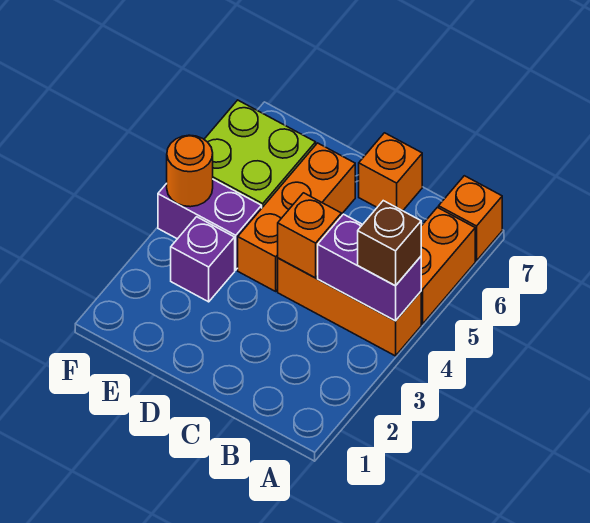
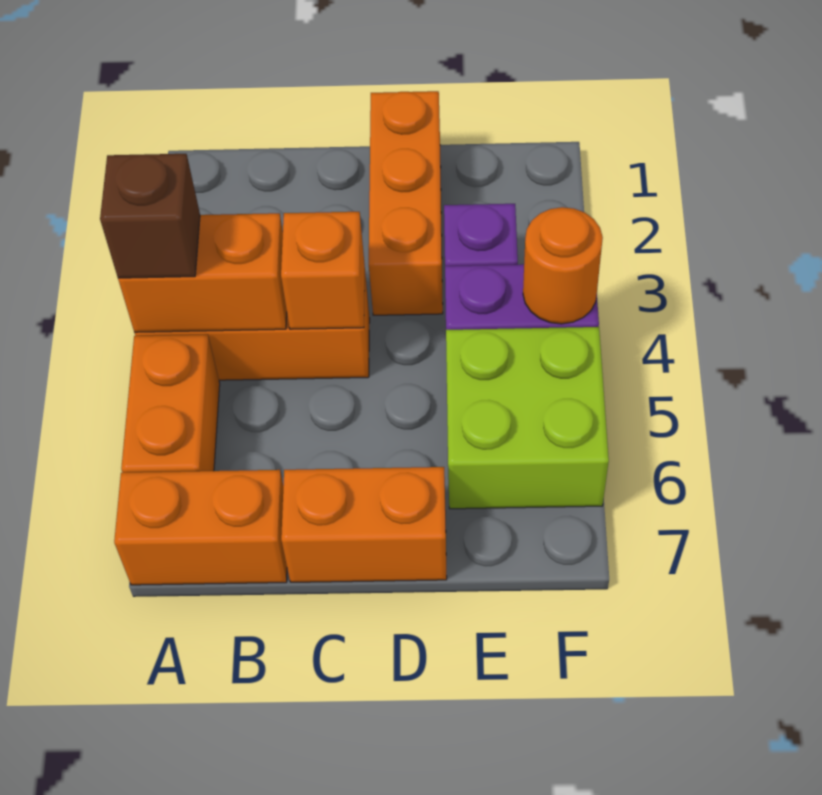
purple 1x2 brick [318,214,421,321] -> orange 1x2 brick [118,213,287,332]
orange 1x1 brick [439,176,502,261] -> orange 1x2 brick [114,470,287,585]
orange 1x1 brick [359,133,422,211] -> orange 1x2 brick [281,467,447,582]
orange 1x3 brick [238,143,355,291] -> orange 1x3 brick moved to [369,91,443,315]

